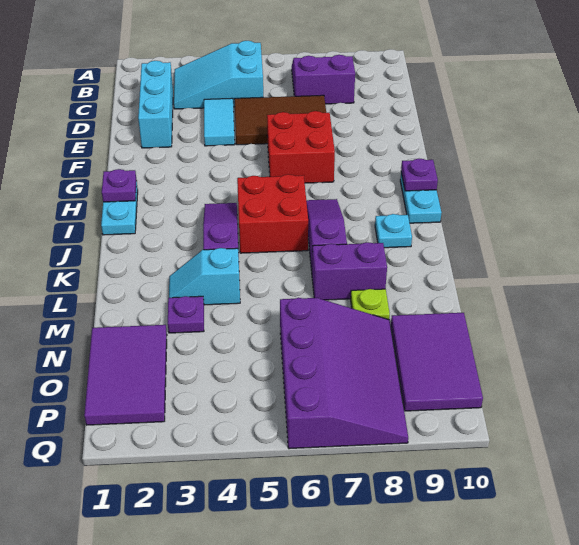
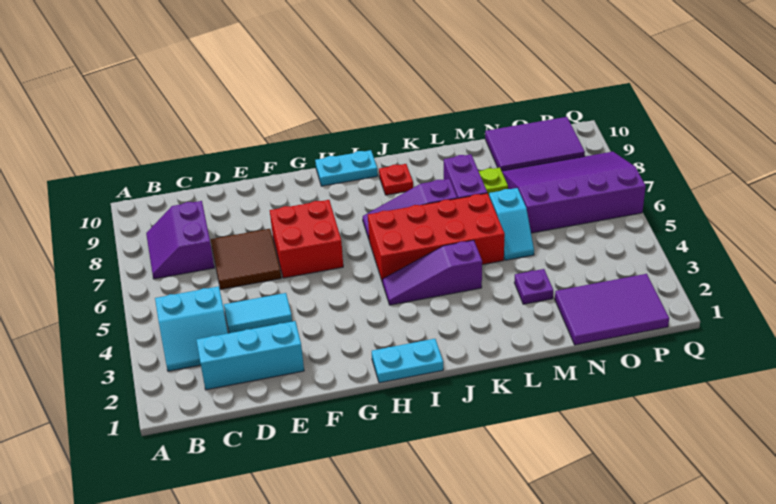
cyan 2x3 slope [174,41,263,109] -> cyan 2x2 slope [155,286,228,371]
brown 2x3 tile [234,95,326,145] -> brown 2x2 tile [211,229,281,289]
purple 1x1 plate [102,169,137,202] -> none
purple 1x1 plate [401,159,438,191] -> none
red 2x2 brick [237,174,308,253] -> red 2x4 brick [368,193,505,283]
cyan 1x1 plate [375,214,412,248] -> red 1x1 plate [379,164,413,195]
cyan 1x2 slope [169,248,240,305] -> cyan 1x2 slope moved to [489,188,534,260]

